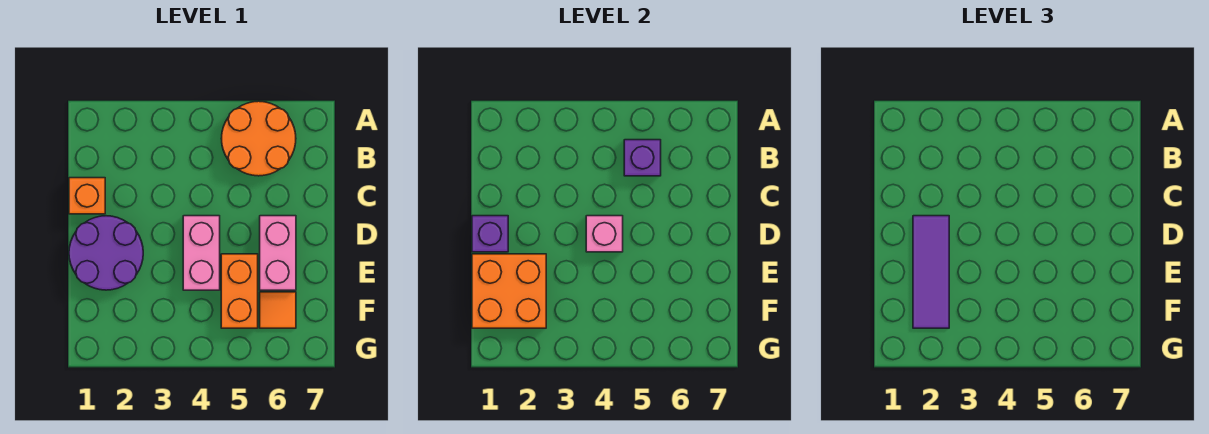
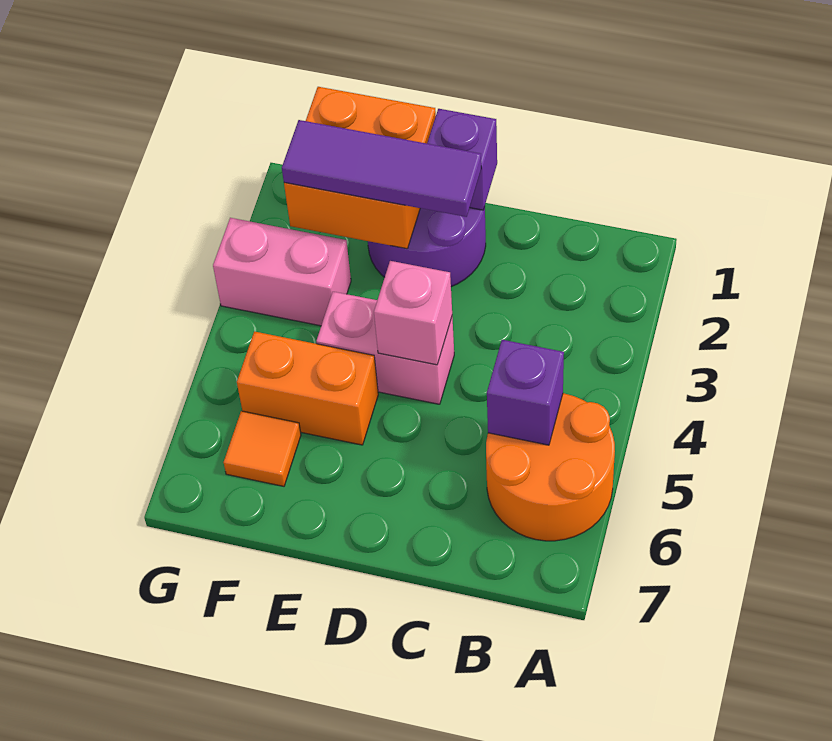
orange 1x1 brick [69,178,105,214] -> none
pink 1x2 brick [260,216,296,290] -> pink 1x2 brick moved to [213,218,351,326]

